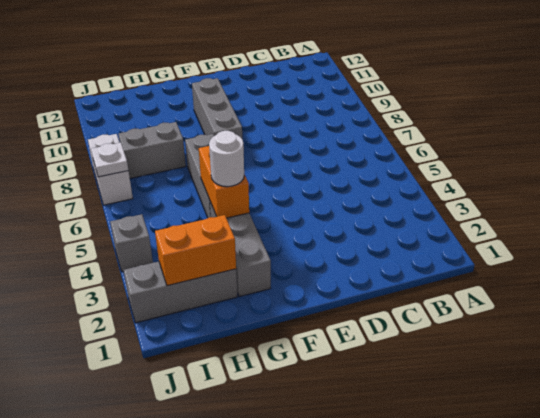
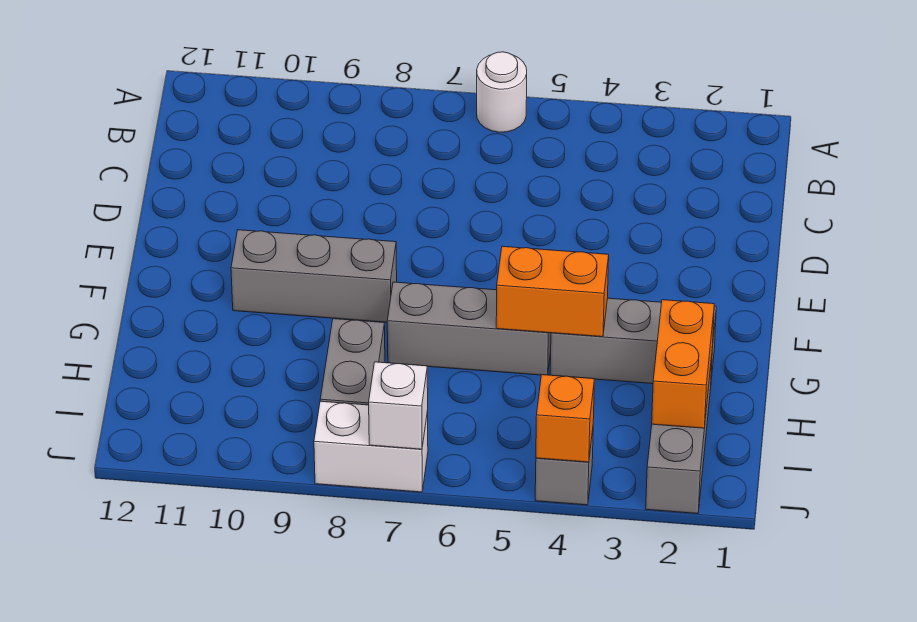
white 1x1 round brick [209,131,244,187] -> white 1x1 round brick moved to [477,52,527,132]
none -> orange 1x1 brick [536,375,594,462]
white 1x1 plate [91,143,128,177] -> white 1x1 brick [369,362,428,449]

